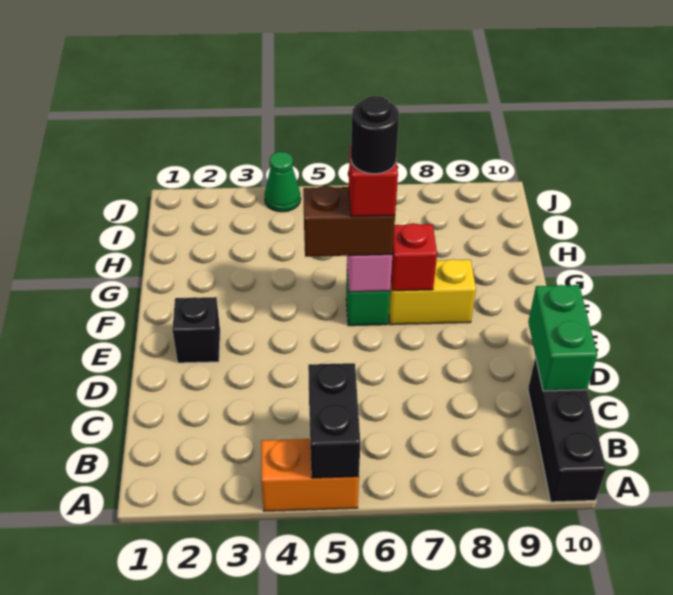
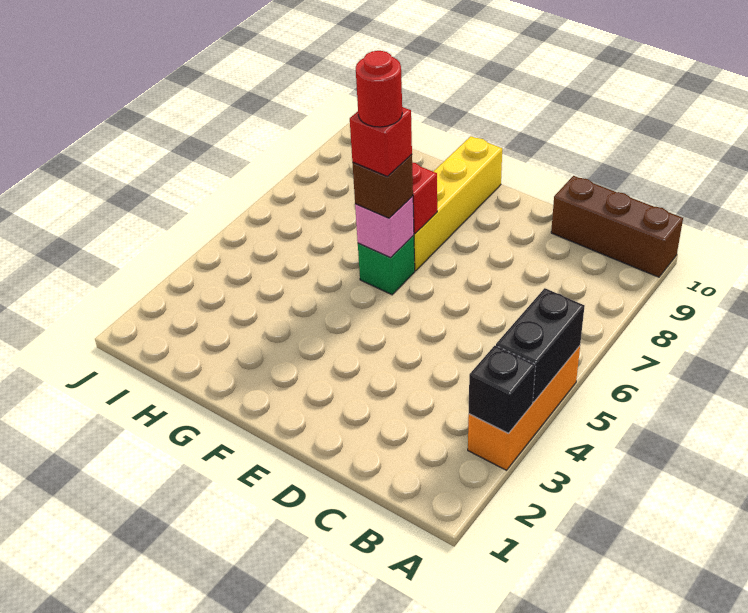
orange 1x2 brick [261,439,359,511] -> orange 1x3 brick [468,346,580,470]
black 1x2 brick [308,363,361,478] -> black 1x2 brick turned to [496,288,585,402]
black 1x3 brick [528,357,606,502] -> brown 1x3 brick [551,176,683,277]
green 1x2 brick [528,285,597,391] -> none
black 1x1 brick [173,297,220,363] -> black 1x1 brick moved to [469,346,536,433]
brown 1x2 brick [303,186,395,257] -> brown 1x1 brick [353,155,413,218]
black 1x1 round brick [351,96,399,174] -> red 1x1 round brick [356,51,402,127]
yellow 1x2 brick [389,259,476,325] -> yellow 1x4 brick [414,136,502,271]
green 1x1 cone [265,152,301,212] -> none

